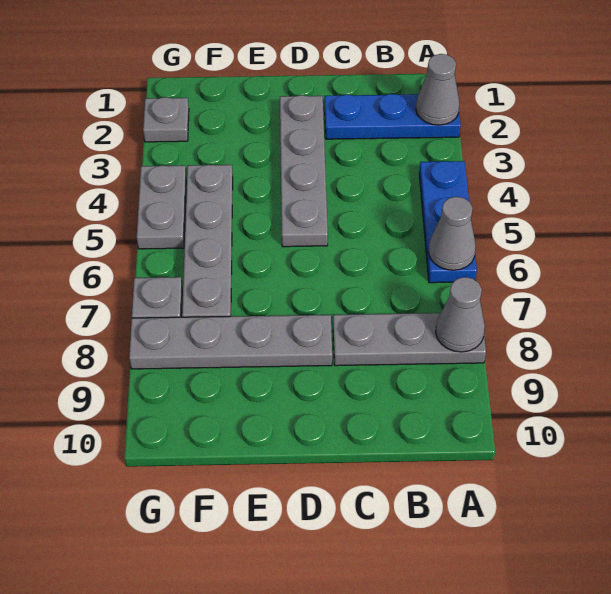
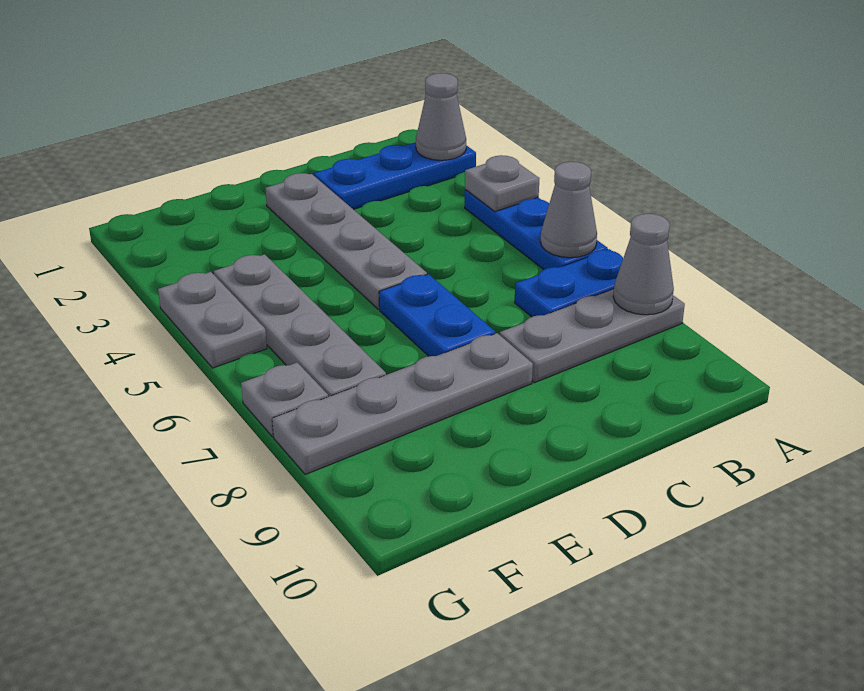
none -> blue 1x2 plate [515,249,623,317]
none -> blue 1x2 plate [379,274,495,356]
grey 1x1 plate [143,97,189,142] -> grey 1x1 plate moved to [465,155,540,212]

